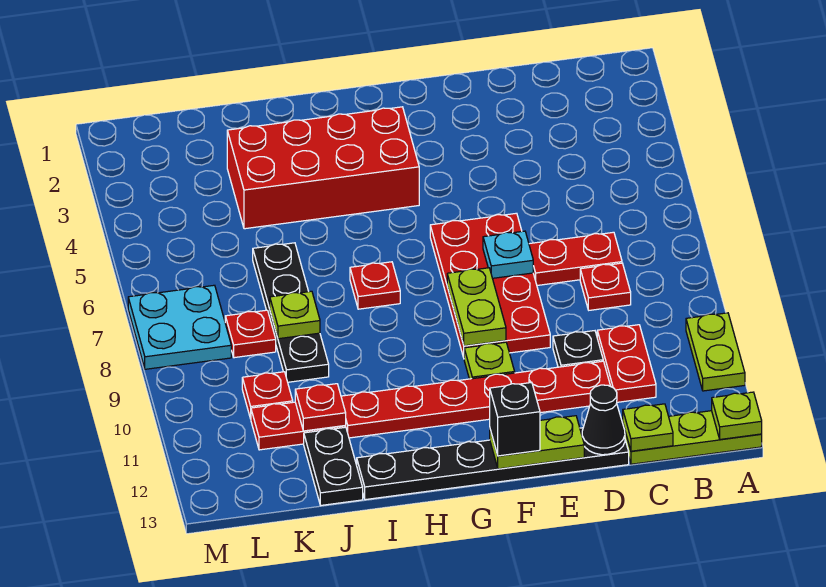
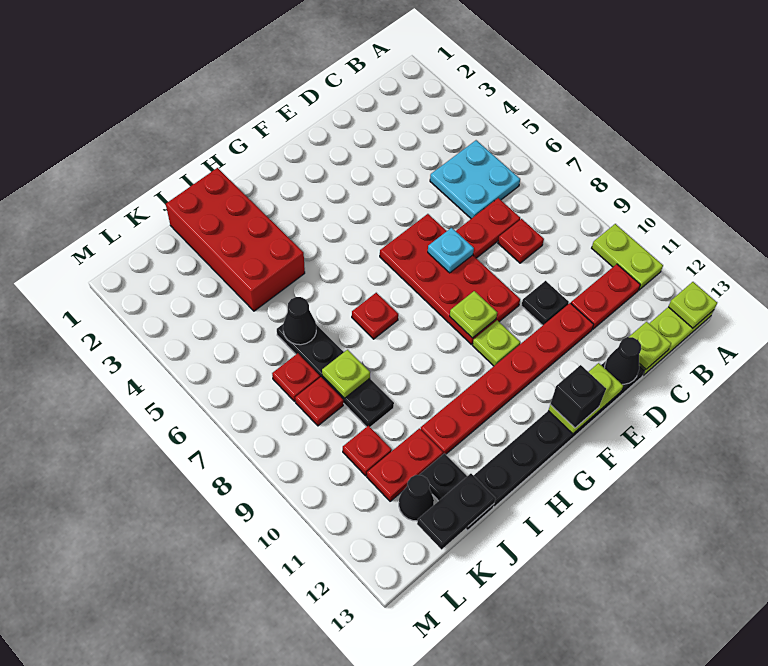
red 1x2 plate [597,325,656,402] -> red 1x2 plate turned to [571,264,640,329]
lime 1x2 plate [447,268,506,346] -> lime 1x1 plate [450,291,497,338]
red 2x4 brick [227,107,419,229] -> red 2x4 brick turned to [166,168,305,311]
none -> black 1x1 cone [283,297,316,345]
red 1x1 plate [295,384,346,431] -> red 1x1 plate moved to [272,353,320,401]
none -> black 1x2 plate [417,474,496,549]
none -> black 1x1 cone [399,475,434,521]
cyan 2x2 plate [128,285,231,369] -> cyan 2x2 plate moved to [430,140,520,219]

